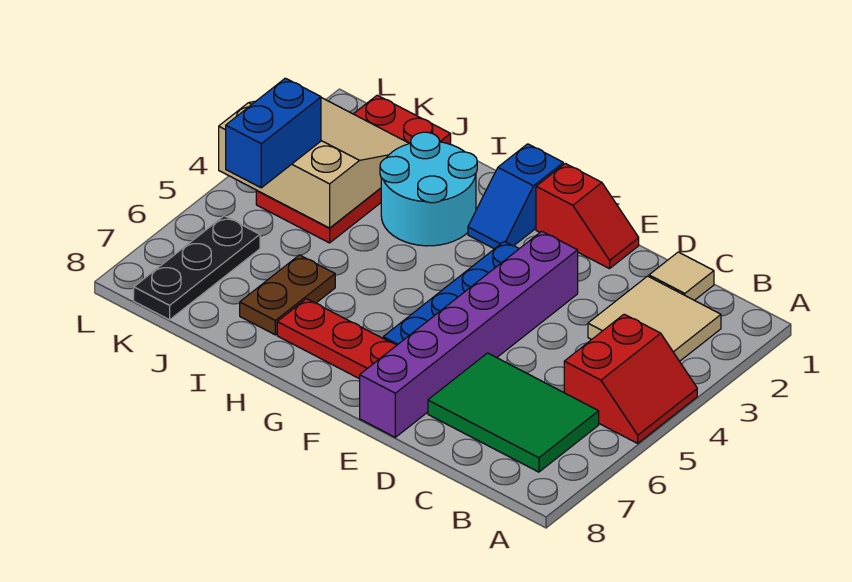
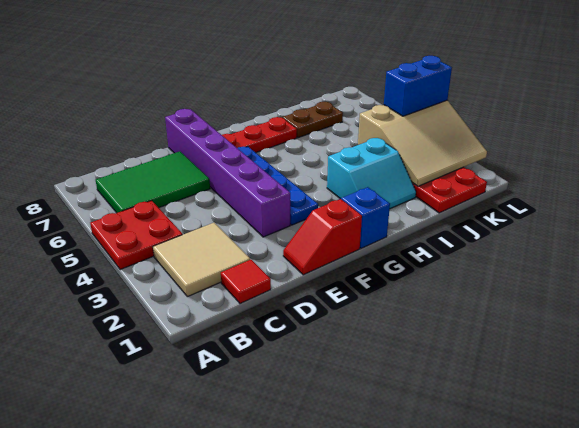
red 2x2 slope [564,314,697,443] -> red 2x2 plate [90,201,183,270]
tan 1x1 tile [649,252,714,300] -> red 1x1 tile [221,260,271,304]
cyan 2x2 round brick [380,132,477,246] -> cyan 2x2 slope [327,138,416,209]
brown 1x2 plate [240,255,335,335] -> brown 1x2 plate turned to [282,102,343,138]
blue 1x2 brick [226,78,321,188] -> blue 1x2 brick turned to [384,56,452,116]
black 1x3 plate [134,216,260,320] -> none

